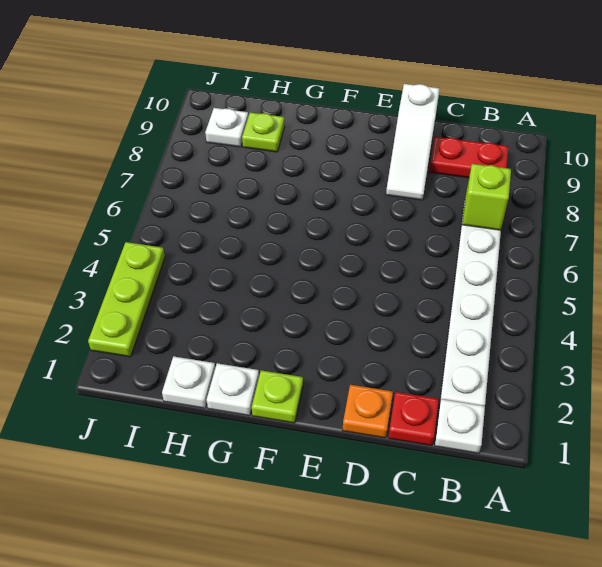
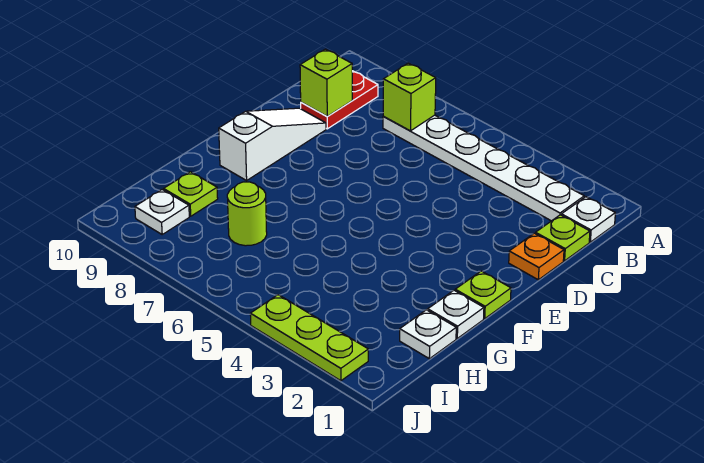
red 1x1 plate [388,392,439,446] -> lime 1x1 plate [536,215,590,261]
none -> lime 1x1 brick [300,49,352,116]
white 1x3 slope [386,84,440,200] -> white 1x3 slope turned to [219,108,326,180]
none -> lime 1x1 round brick [227,182,267,246]

